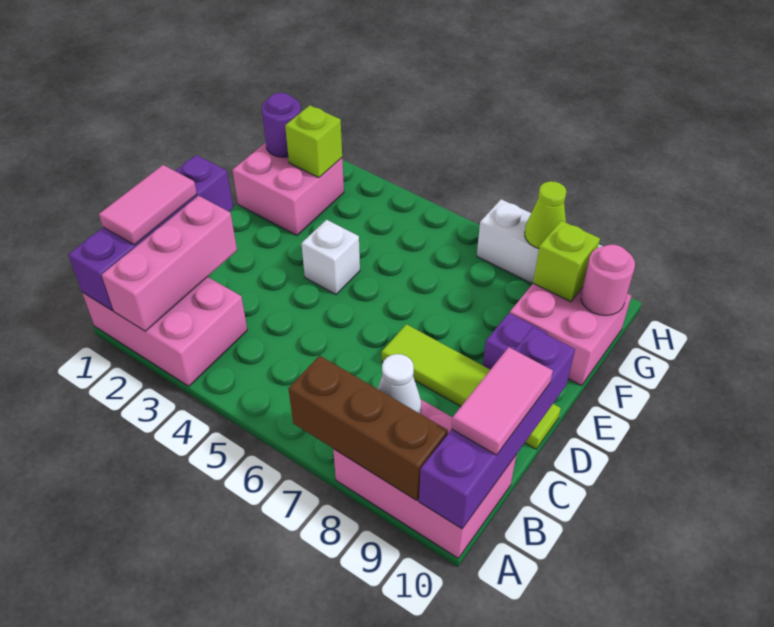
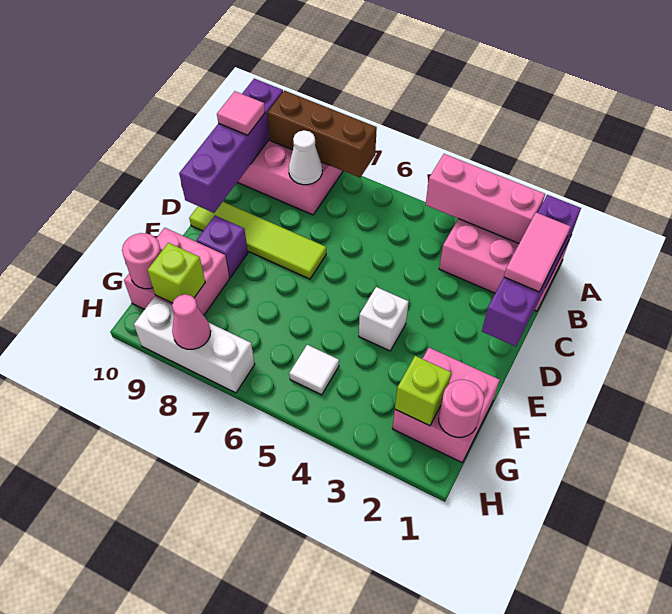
pink 1x3 brick [102,196,237,331] -> pink 1x3 brick turned to [426,154,545,243]
pink 1x2 tile [452,347,553,455] -> pink 1x1 tile [217,91,265,135]
purple 1x1 round brick [262,93,301,157] -> pink 1x1 round brick [439,380,484,437]
none -> white 1x1 tile [289,345,339,395]
lime 1x1 cone [525,181,567,248] -> pink 1x1 cone [172,294,211,349]

